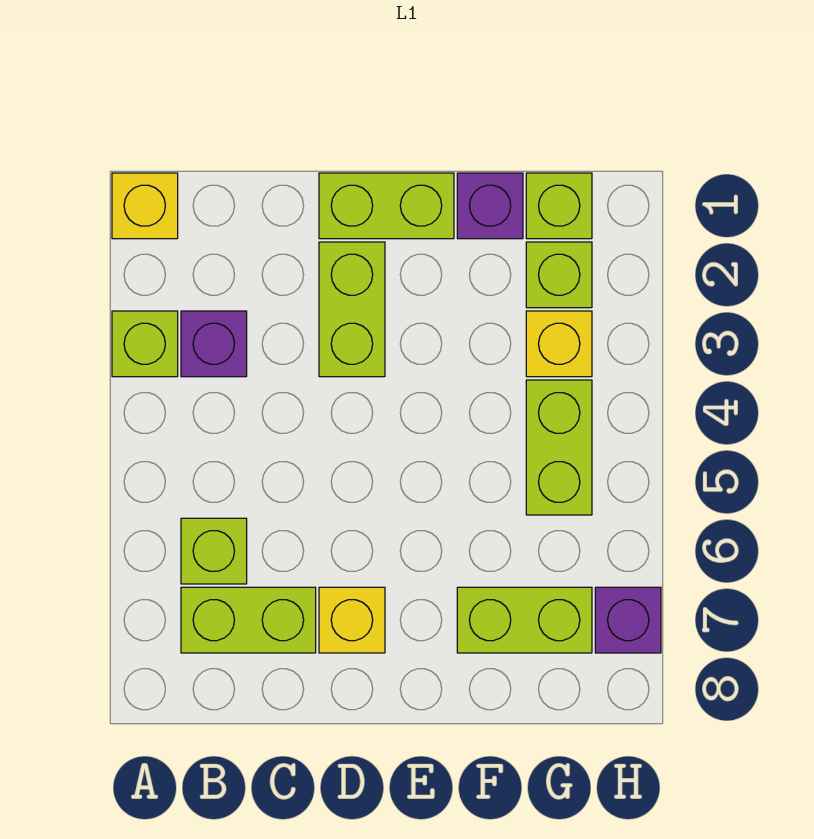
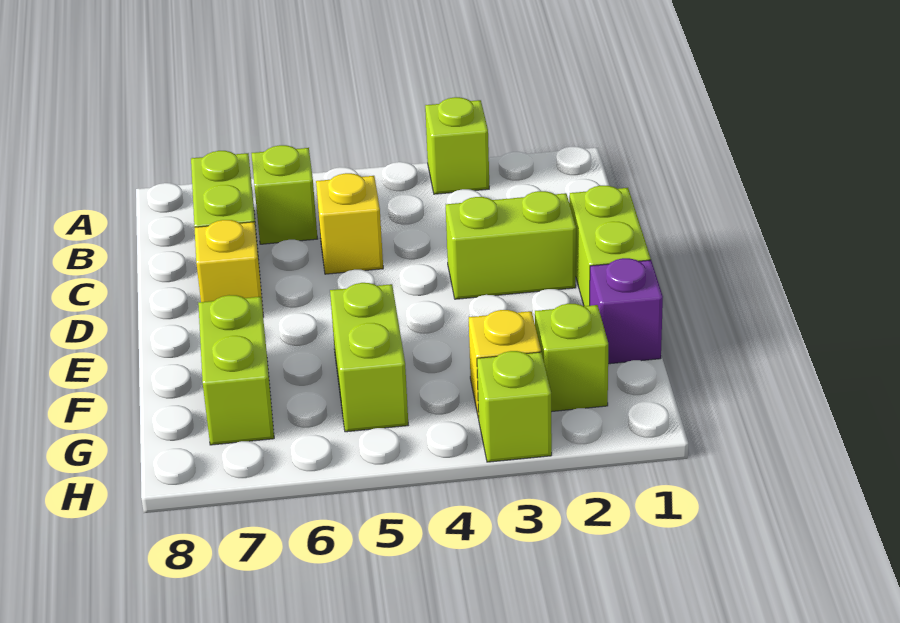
yellow 1x1 brick [112,173,178,239] -> yellow 1x1 brick moved to [316,173,383,274]
purple 1x1 brick [181,311,247,377] -> none
lime 1x1 brick [526,173,592,239] -> lime 1x1 brick moved to [477,351,552,462]
lime 1x2 brick [526,380,592,515] -> lime 1x2 brick turned to [330,283,408,432]
purple 1x1 brick [595,587,661,653] -> none

